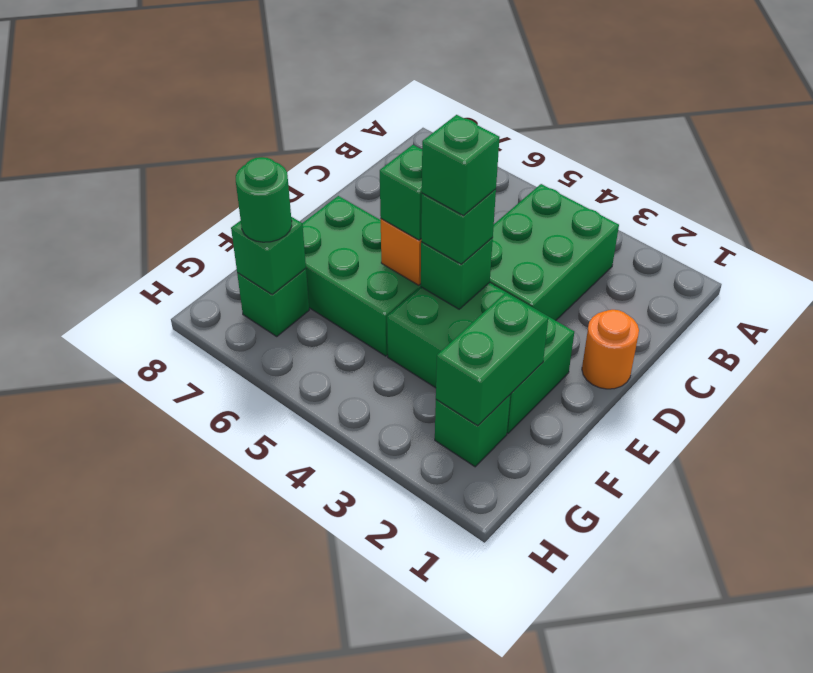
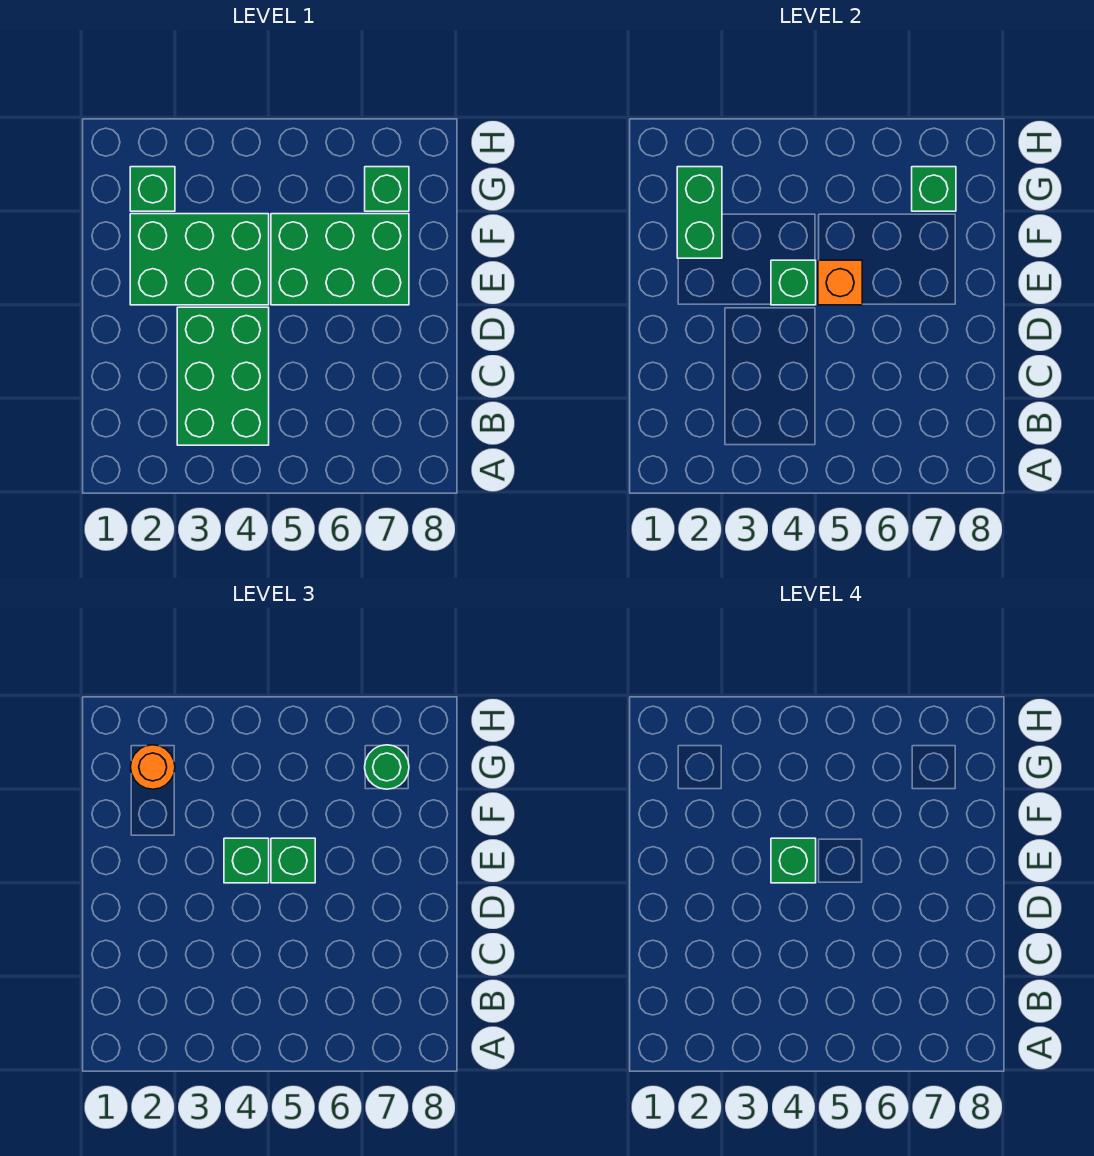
orange 1x1 round brick [582,310,639,389] -> orange 1x1 round brick moved to [131,745,175,789]

